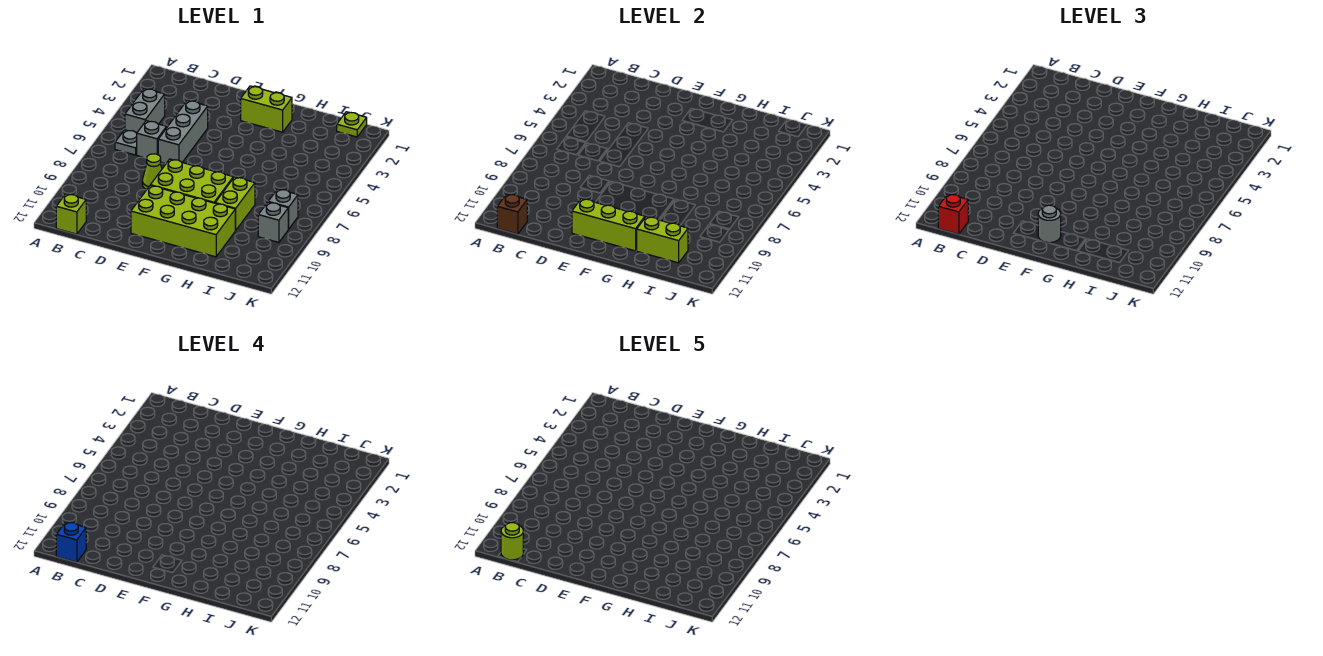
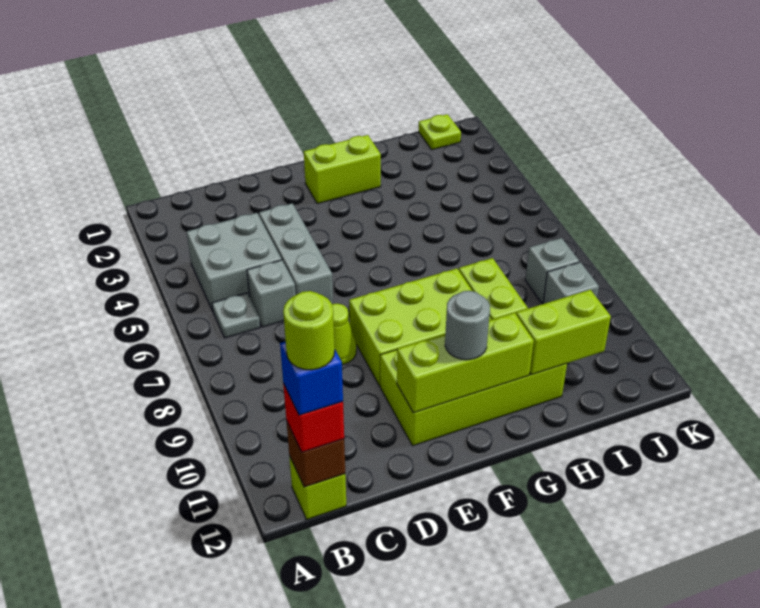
grey 1x2 brick [125,88,165,133] -> grey 2x2 brick [186,213,282,311]

